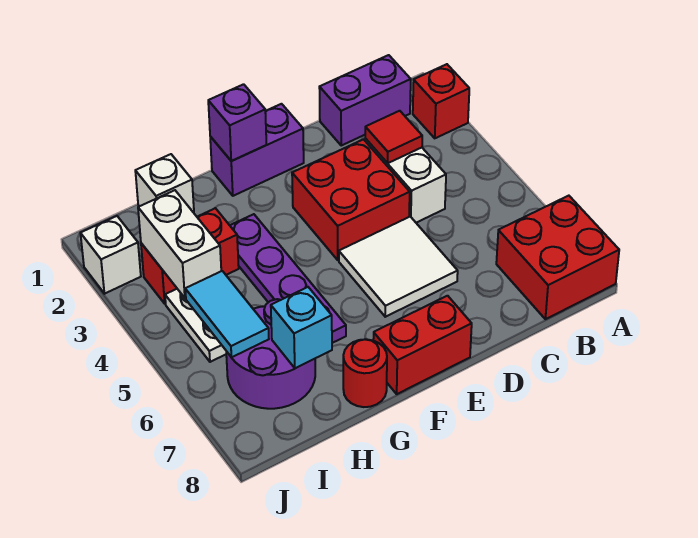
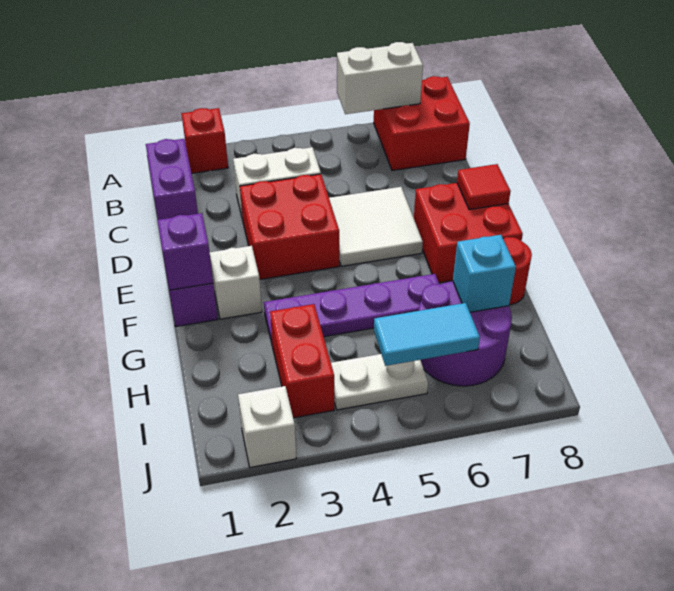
red 1x1 tile [365,111,422,163] -> red 1x1 tile moved to [457,164,511,210]
red 1x2 brick [373,296,472,394] -> red 2x2 brick [414,183,523,283]
white 1x1 brick [135,154,194,213] -> white 1x1 brick moved to [210,246,262,319]
white 1x2 brick [138,190,221,298] -> white 1x2 brick moved to [337,42,423,114]

